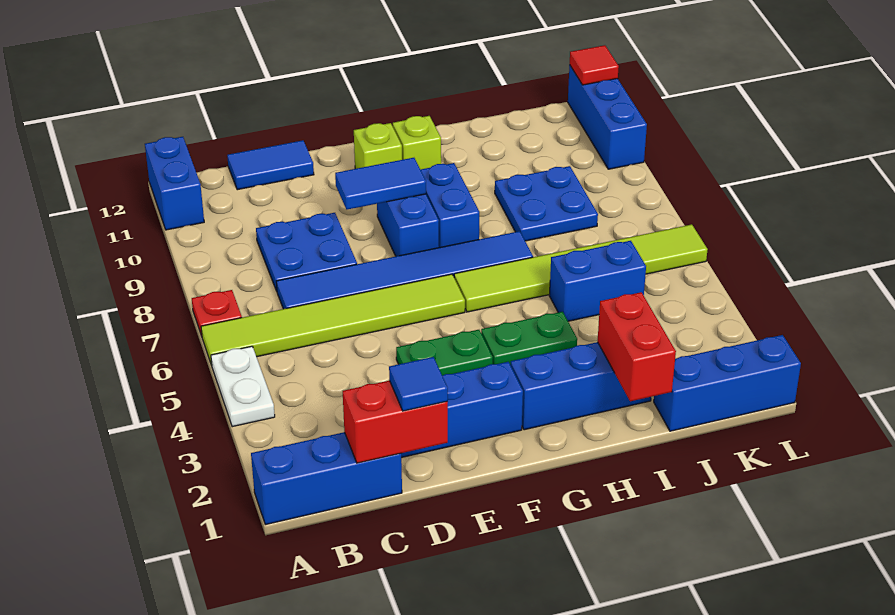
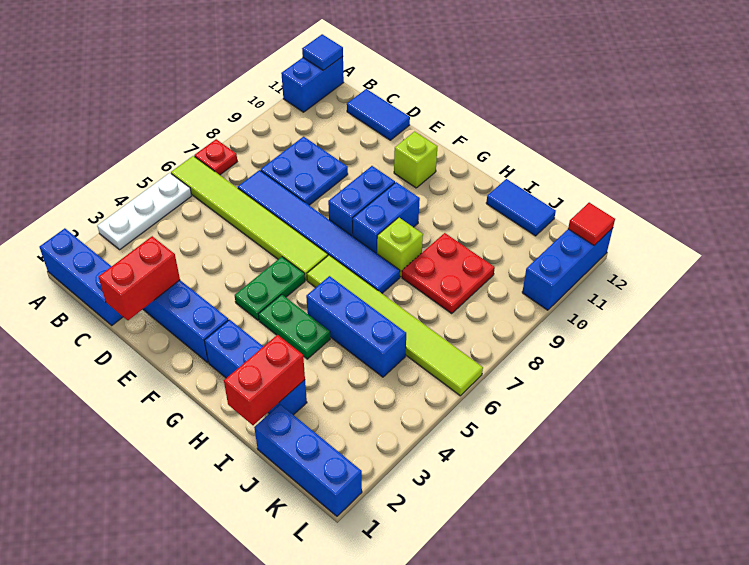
white 1x2 plate [211,346,275,427] -> white 1x3 plate [97,173,191,250]
red 1x2 brick [343,381,448,463] -> red 1x2 brick turned to [98,236,180,320]
blue 1x1 tile [389,357,448,411] -> blue 1x1 tile moved to [302,34,343,70]
green 1x2 plate [396,330,493,376] -> green 1x2 plate turned to [235,257,305,320]
blue 1x2 tile [335,158,426,210] -> blue 1x2 tile moved to [486,179,556,236]
lime 1x1 brick [393,116,441,170] -> lime 1x1 brick moved to [377,218,423,277]
blue 1x2 brick [549,241,646,321] -> blue 1x3 brick [306,276,406,377]
blue 2x2 plate [495,166,598,241] -> red 2x2 plate [402,233,495,313]

